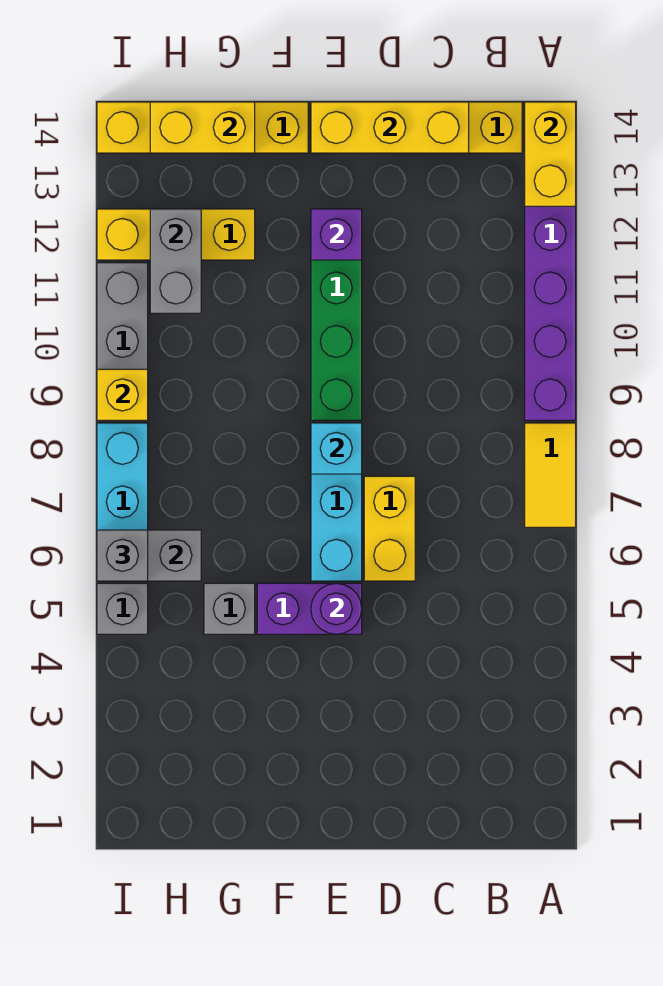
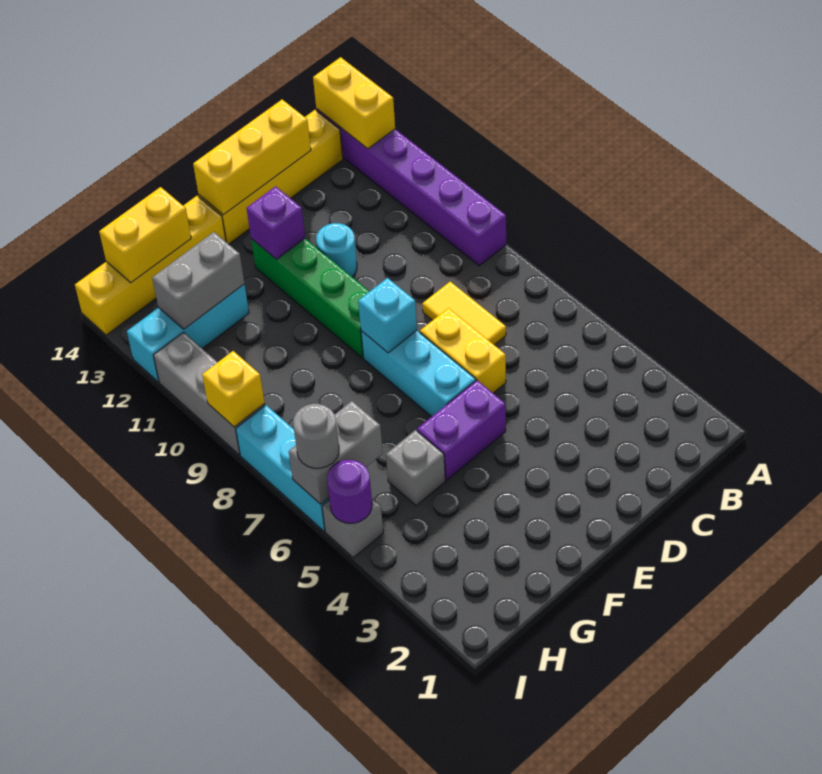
yellow 1x2 tile [525,423,576,527] -> yellow 1x2 tile moved to [422,282,506,345]
none -> cyan 1x1 round brick [316,223,357,277]
purple 1x1 round brick [311,583,362,634] -> purple 1x1 round brick moved to [327,460,372,523]
yellow 1x3 brick [97,209,255,260] -> cyan 1x3 brick [127,284,249,382]
grey 1x2 brick [150,209,201,313] -> grey 1x2 brick turned to [152,232,244,329]
grey 1x1 brick [97,530,148,581] -> grey 1x1 round brick [293,404,339,468]

